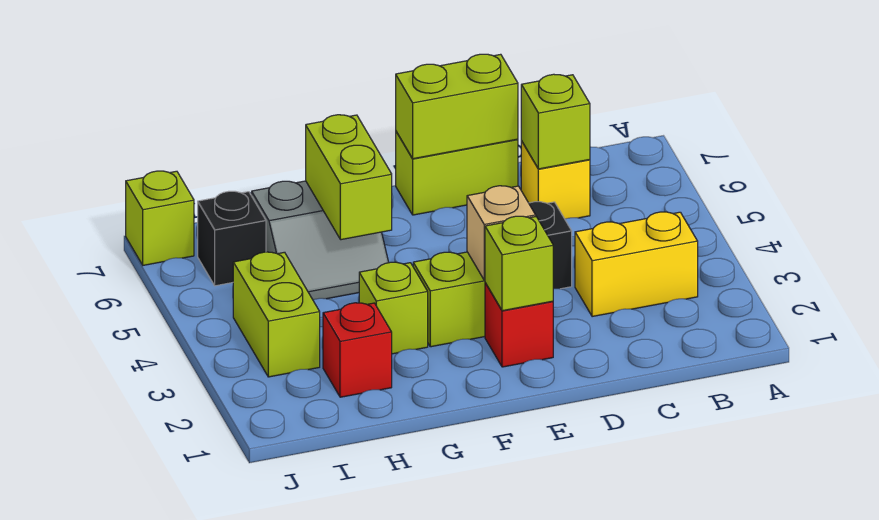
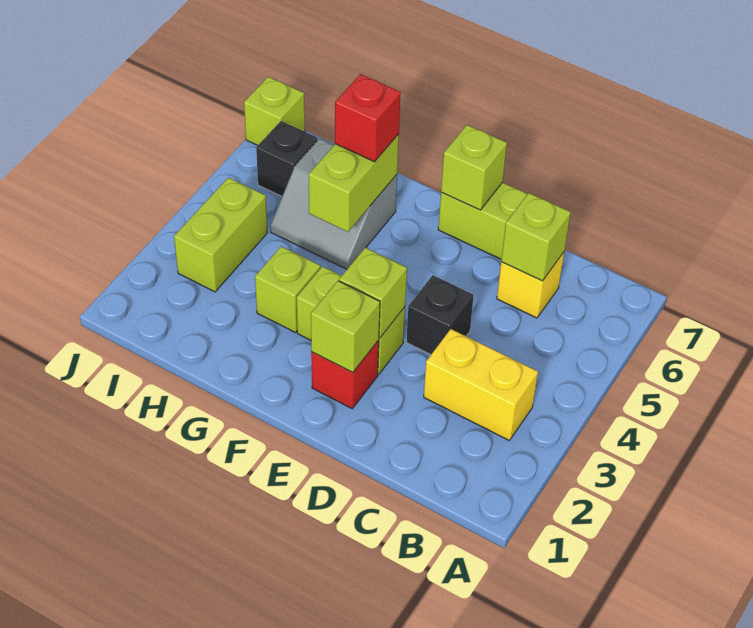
lime 1x2 brick [396,54,518,159] -> lime 1x1 brick [441,125,507,210]
tan 1x1 brick [467,186,536,280] -> lime 1x1 brick [339,248,407,338]
red 1x1 brick [323,303,392,397] -> red 1x1 brick moved to [335,74,401,162]

